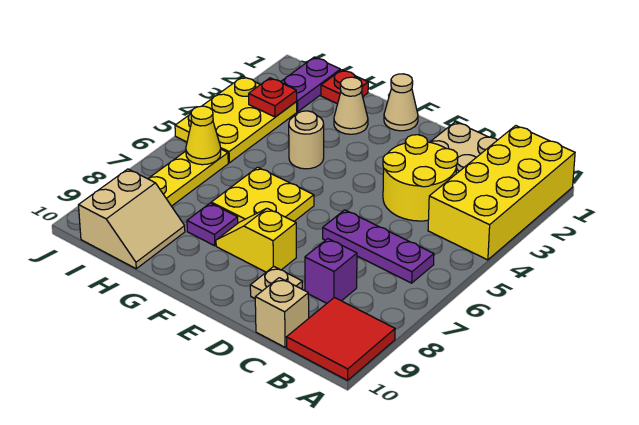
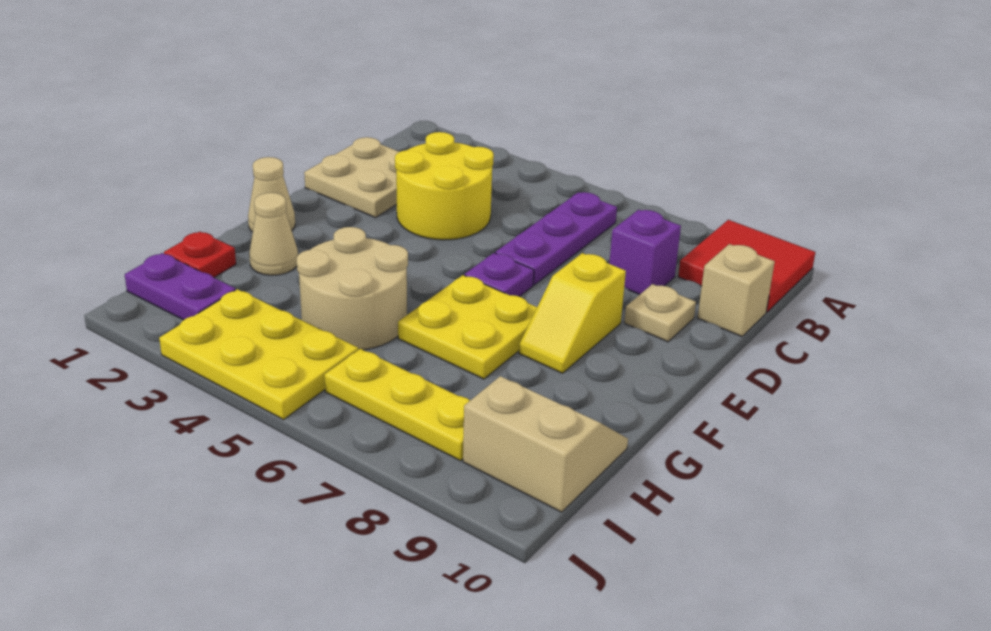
yellow 2x4 brick [428,126,575,260] -> none
tan 1x1 round brick [289,111,324,169] -> tan 2x2 round brick [297,227,408,350]
purple 1x1 plate [187,203,238,246] -> purple 1x1 plate moved to [464,253,534,297]
red 1x1 plate [249,78,297,117] -> none
yellow 1x1 cone [186,106,221,165] -> none

